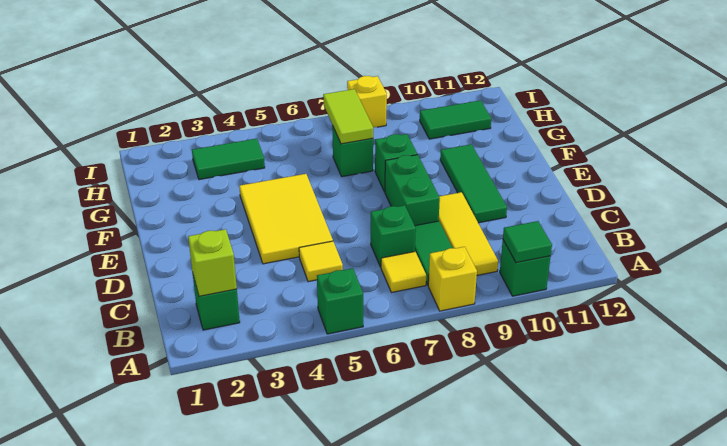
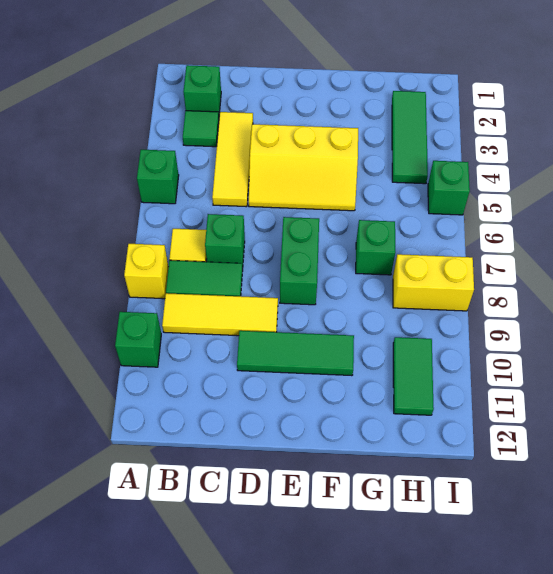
green 1x1 tile [503,221,552,263] -> green 1x1 tile moved to [183,111,219,147]
lime 1x1 brick [188,229,237,296] -> none
yellow 1x1 tile [299,241,343,282] -> yellow 1x3 tile [212,112,253,207]
yellow 2x3 tile [239,174,333,264] -> yellow 2x3 slope [249,124,358,211]
green 1x2 brick [385,155,440,226] -> green 1x2 brick turned to [280,217,319,305]
green 1x1 brick [375,134,417,192] -> green 1x1 brick moved to [428,161,470,215]
lime 1x2 tile [323,89,373,144] -> none
green 1x2 tile [192,139,265,180] -> green 1x3 tile [392,91,428,184]
yellow 1x1 brick [347,76,387,127] -> yellow 1x2 brick [393,254,474,311]

